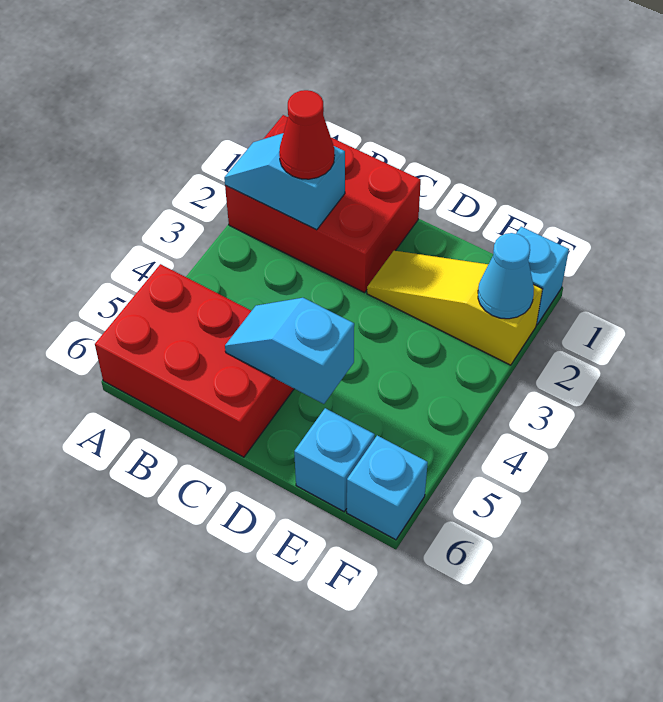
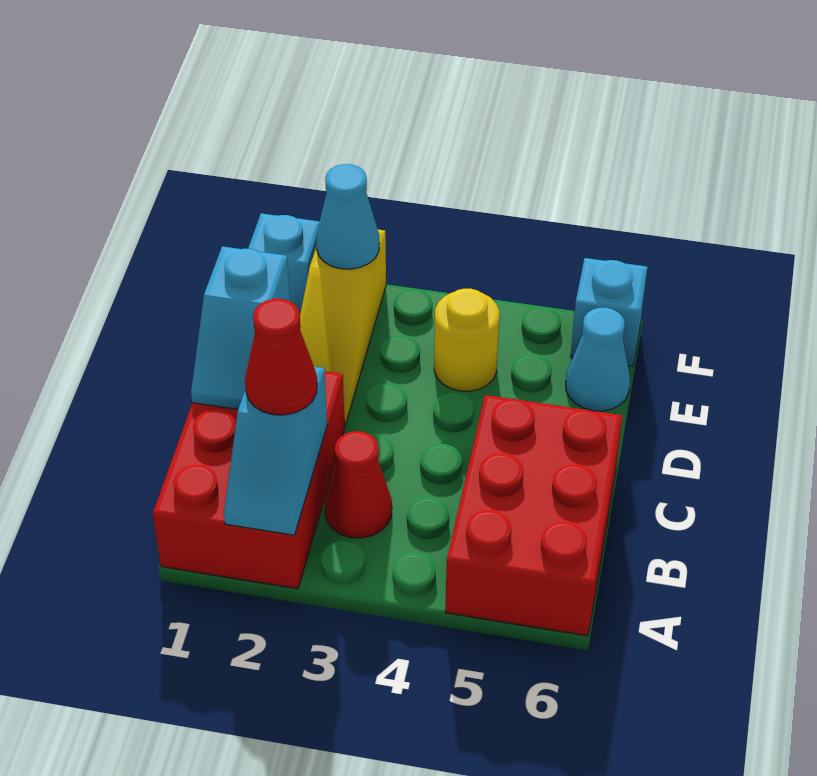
none -> red 1x1 cone [325,431,392,538]
cyan 1x2 slope [225,298,354,404] -> cyan 1x2 slope moved to [191,246,290,409]
none -> yellow 1x1 round brick [434,289,499,391]
cyan 1x1 brick [294,408,375,511] -> cyan 1x1 cone [566,308,630,411]

